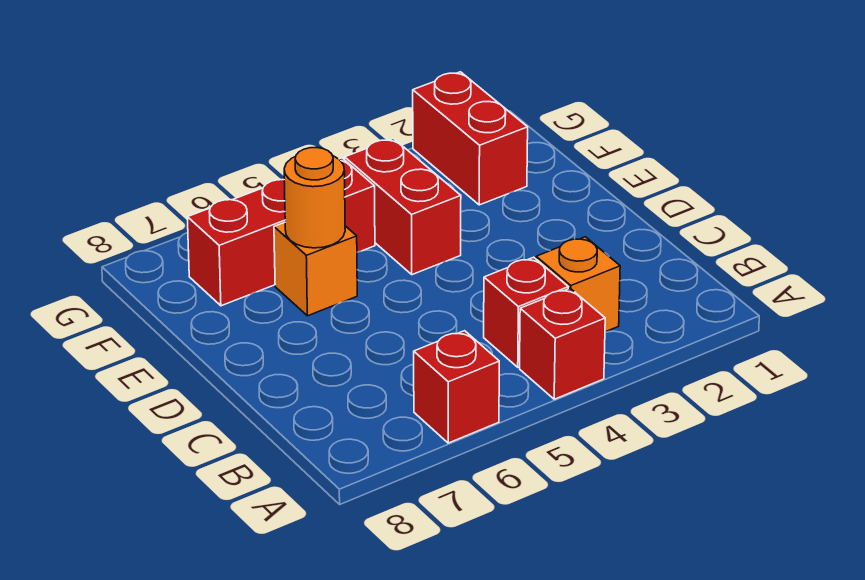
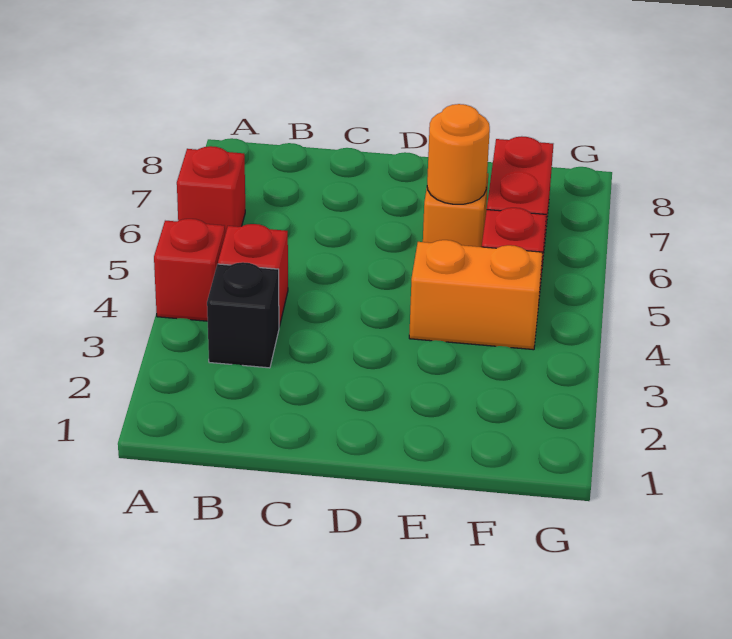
orange 1x1 brick [536,237,620,332] -> black 1x1 brick [207,262,279,368]
red 1x2 brick [345,138,461,275] -> orange 1x2 brick [409,240,543,350]
red 1x2 brick [413,72,528,205] -> none

